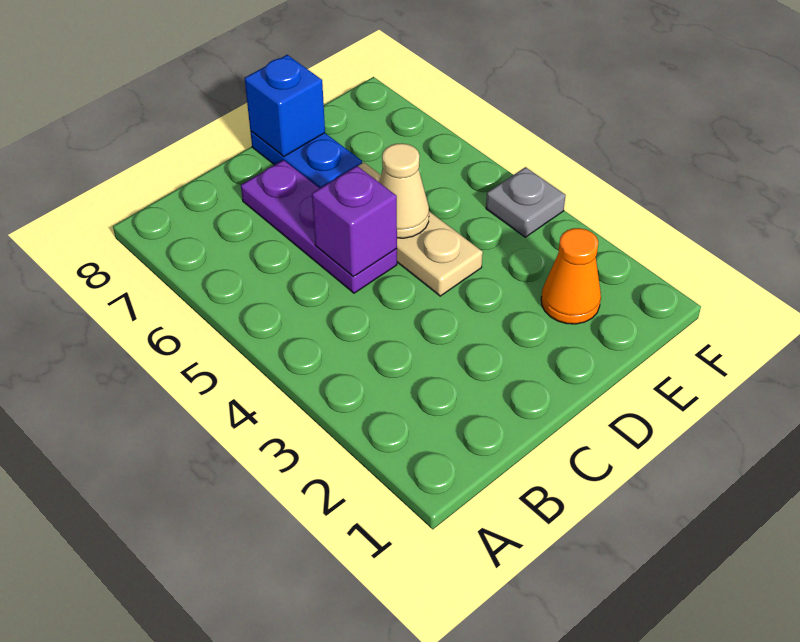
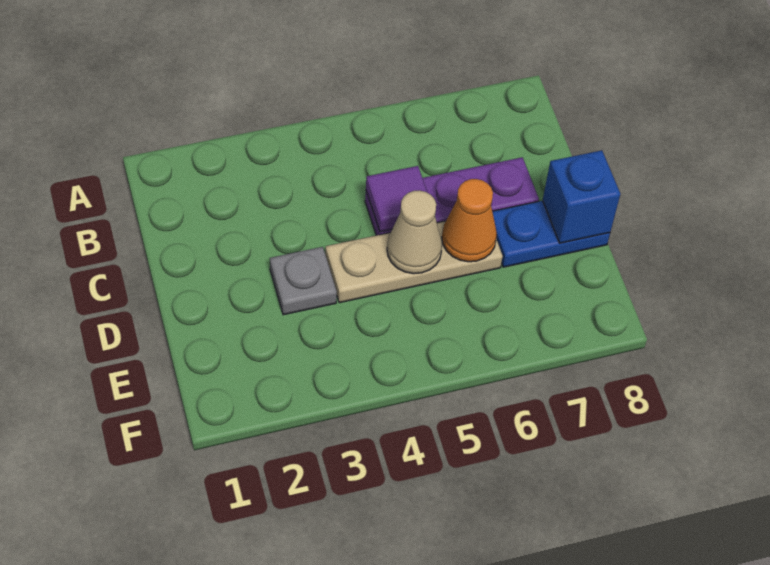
purple 1x1 brick [312,166,397,277] -> purple 1x1 tile [366,166,428,232]
orange 1x1 cone [541,228,601,324] -> orange 1x1 cone moved to [442,179,497,262]
grey 1x1 plate [486,167,566,237] -> grey 1x1 plate moved to [270,247,337,315]

